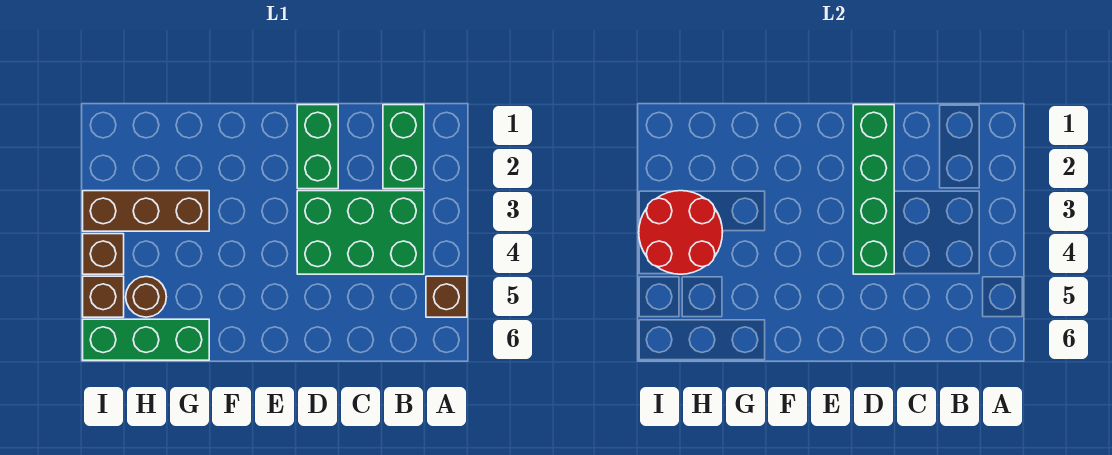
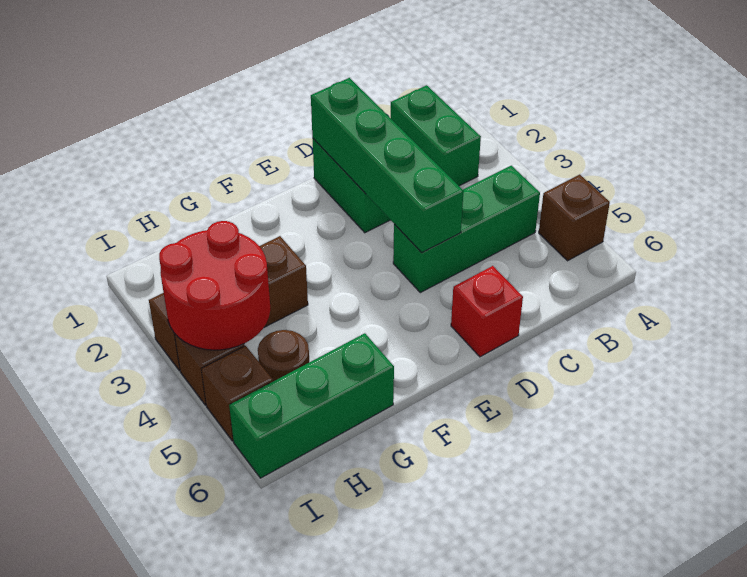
green 2x3 brick [297,191,424,274] -> green 1x3 brick [393,166,540,293]
none -> red 1x1 brick [451,266,523,357]

